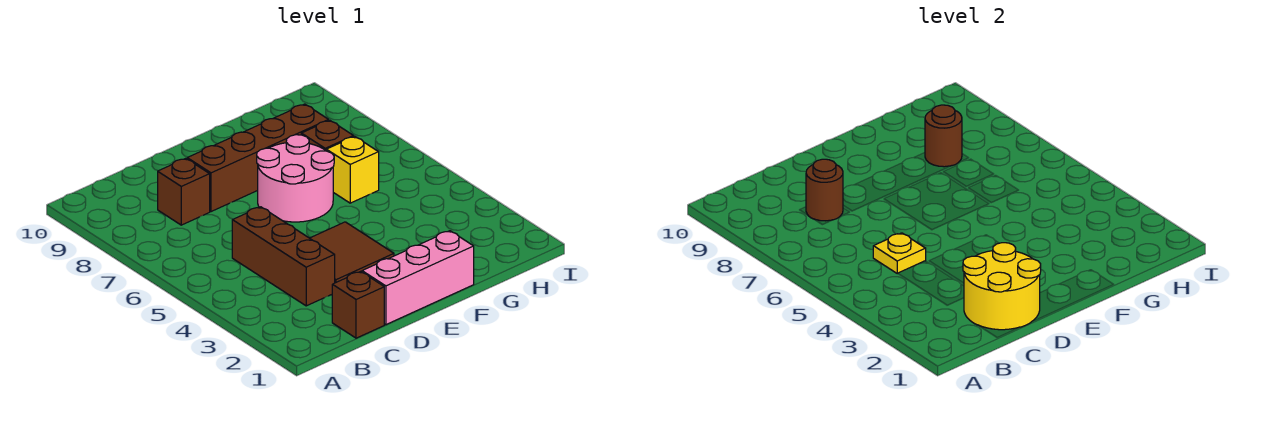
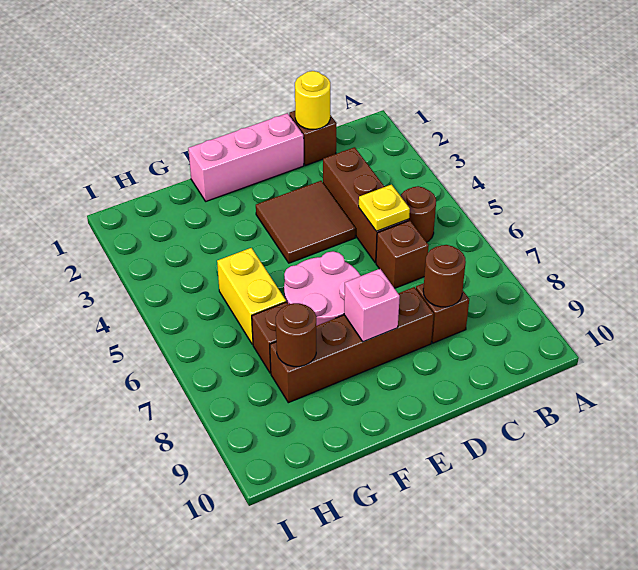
none -> brown 1x1 round brick [401,186,436,242]
yellow 2x2 round brick [963,243,1041,330] -> yellow 1x1 round brick [295,71,330,129]
none -> brown 1x1 brick [376,221,429,288]
none -> pink 1x1 brick [344,269,400,342]
yellow 1x1 brick [326,136,379,203] -> yellow 1x2 brick [217,248,286,345]

